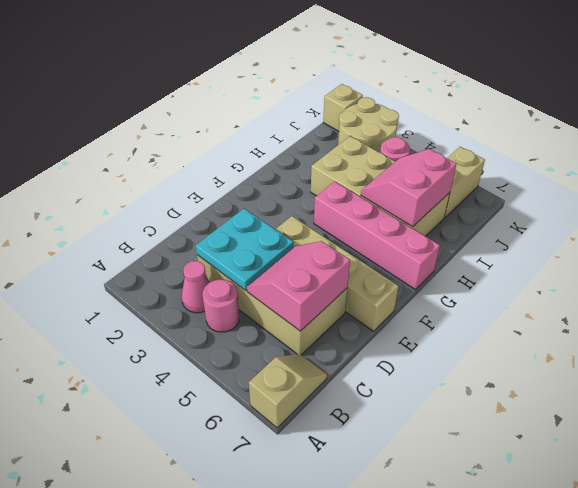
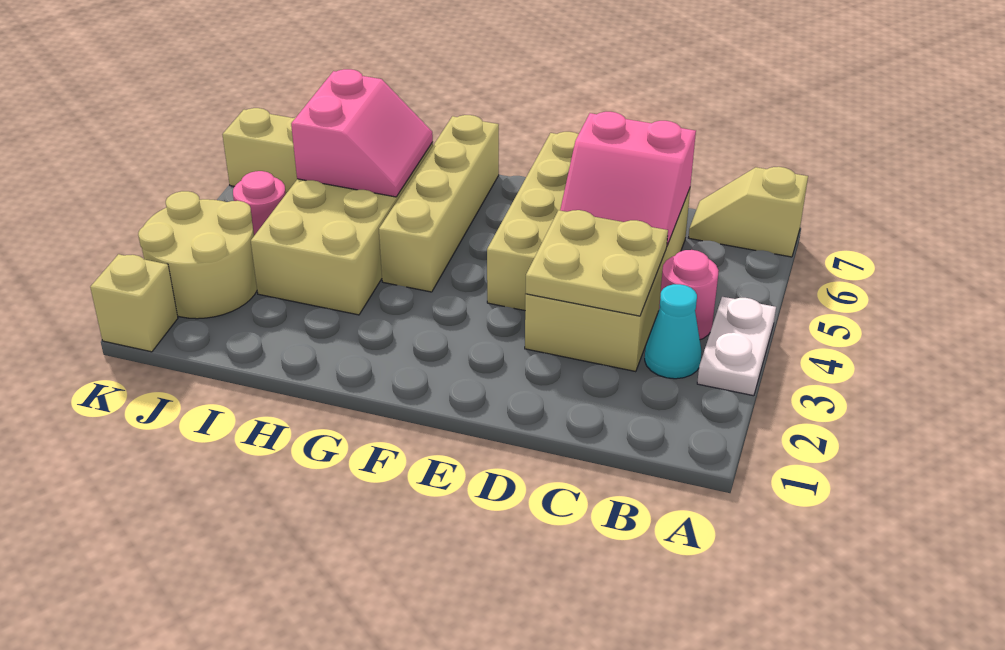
none -> white 1x2 plate [697,297,776,396]
pink 1x1 cone [182,261,210,313] -> cyan 1x1 cone [645,284,702,379]
cyan 2x2 plate [196,209,293,291] -> tan 2x2 plate [525,210,668,316]
pink 1x4 brick [314,181,440,289] -> tan 1x4 brick [379,115,499,292]
pink 2x2 slope [361,149,456,227] -> pink 2x2 slope turned to [291,69,433,197]

